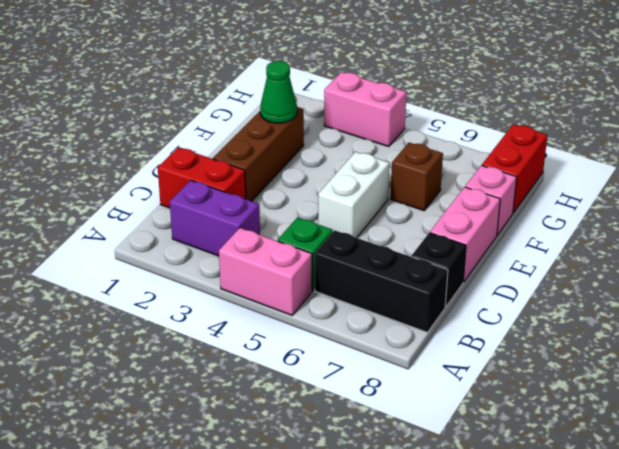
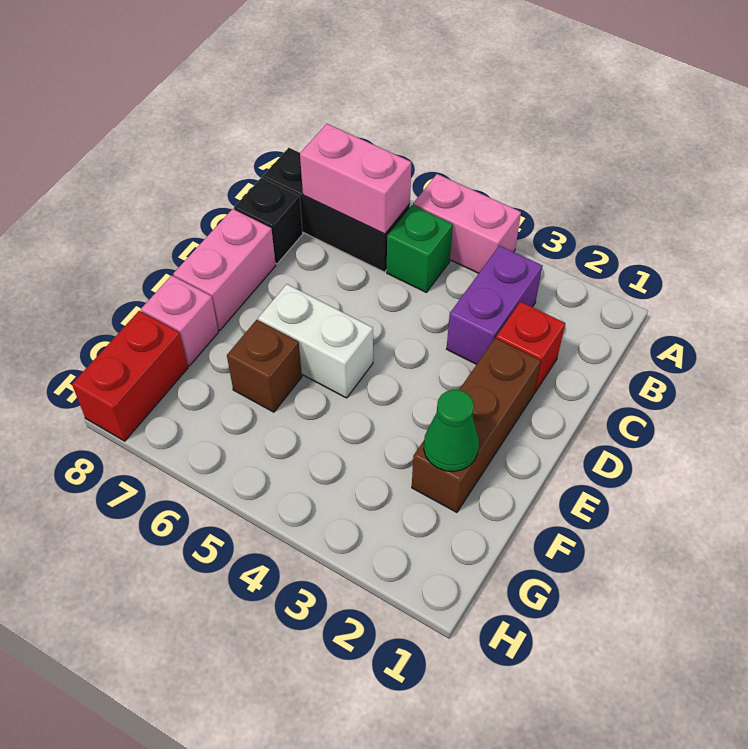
purple 1x2 brick [170,180,260,256] -> purple 1x2 brick turned to [447,246,542,364]
red 1x2 brick [158,147,246,208] -> red 1x1 brick [496,302,565,393]
white 1x2 brick [318,152,389,238] -> white 1x2 brick turned to [258,284,373,398]
pink 1x2 brick [324,72,406,147] -> pink 1x2 brick moved to [300,124,411,234]

